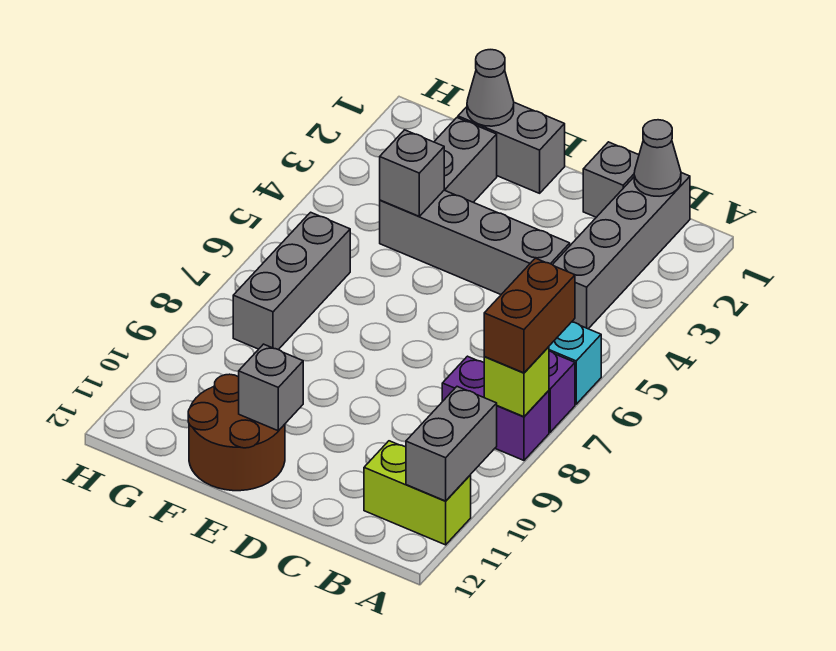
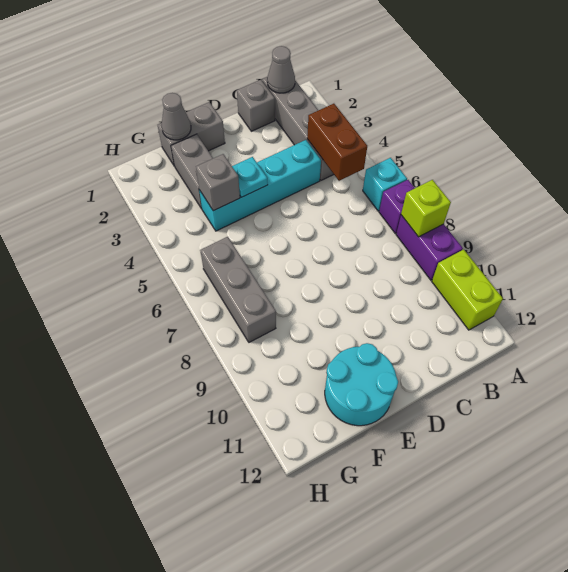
brown 1x2 brick [484,258,575,373] -> brown 1x2 brick moved to [307,104,367,181]
purple 1x2 brick [442,356,549,460] -> purple 1x2 brick turned to [396,215,463,280]
grey 1x2 brick [406,387,497,501] -> none
lime 1x2 brick [364,441,471,545] -> lime 1x2 brick turned to [432,249,503,330]
grey 1x4 brick [380,190,570,294] -> cyan 1x4 brick [199,140,321,231]
none -> cyan 1x1 plate [232,157,268,197]
brown 2x2 round brick [188,374,285,491] -> cyan 2x2 round brick [325,343,398,426]
grey 1x1 brick [239,344,303,431] -> none

